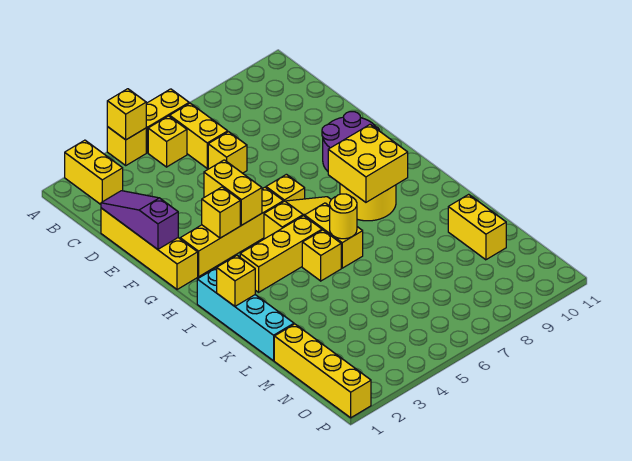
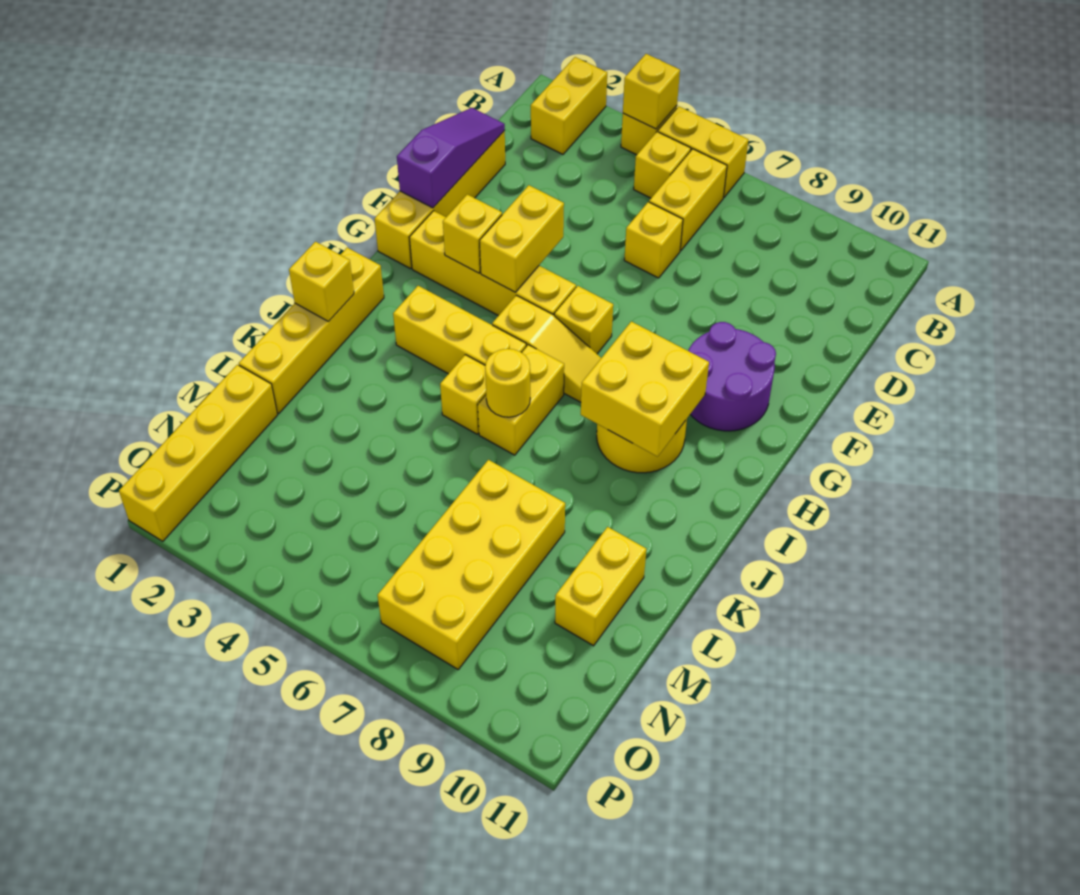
cyan 1x4 brick [197,268,294,361] -> yellow 1x4 brick [239,248,384,413]
none -> yellow 2x4 brick [377,460,565,669]

